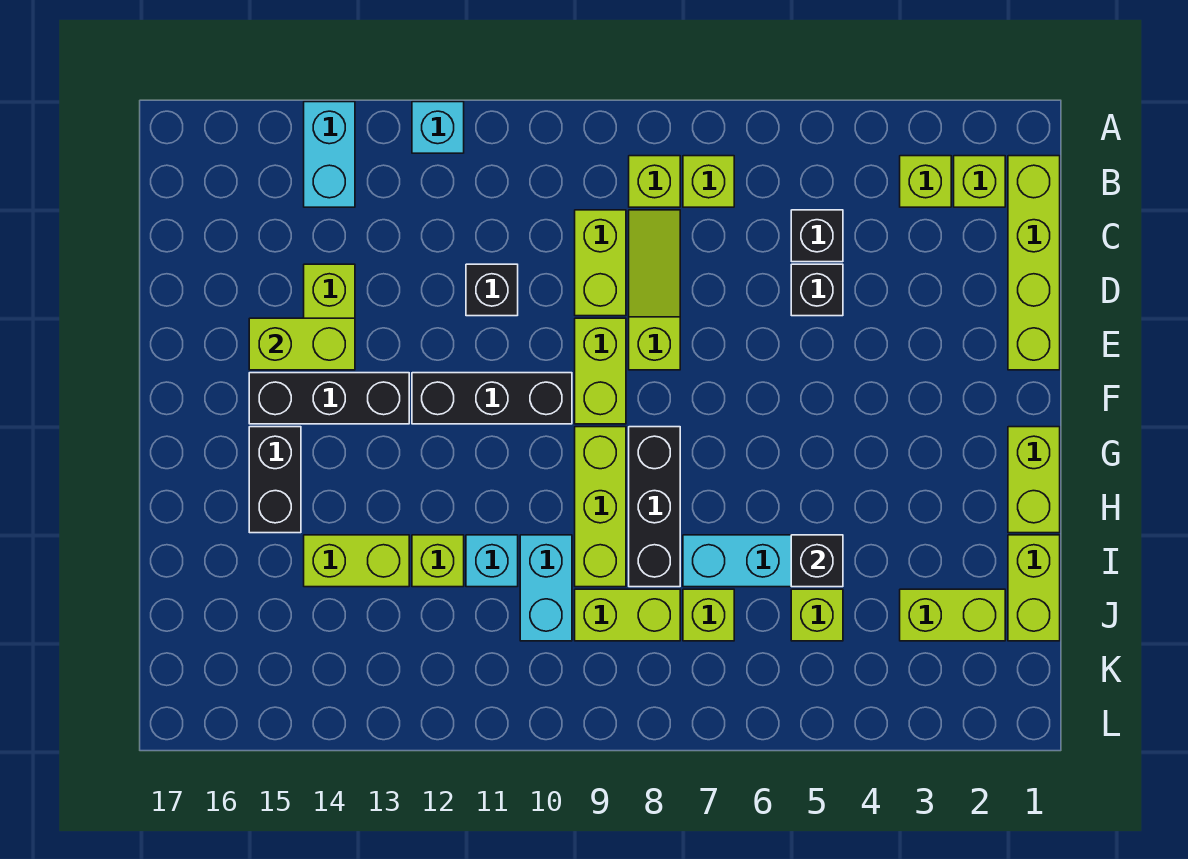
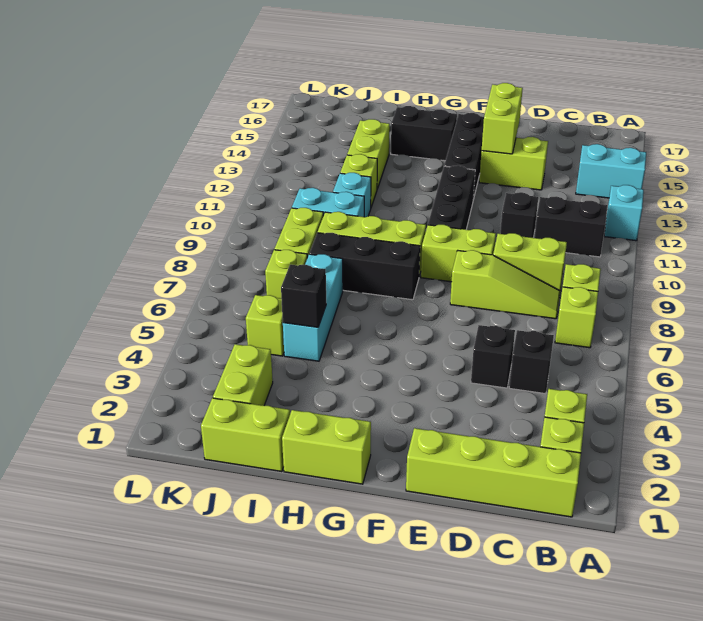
none -> black 1x2 brick [534,196,607,257]

